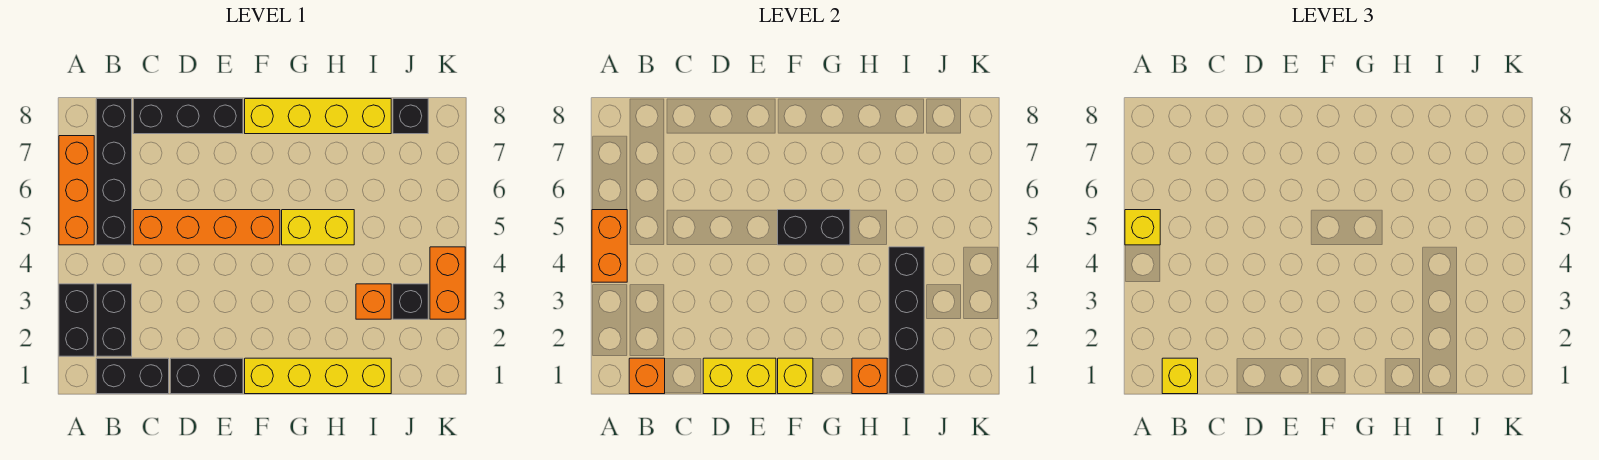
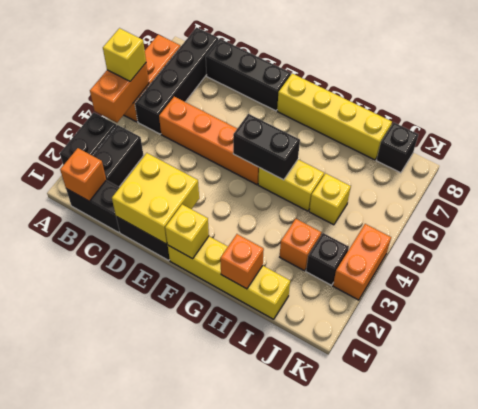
yellow 1x1 brick [1162,358,1198,394] -> yellow 1x1 brick moved to [309,173,351,225]
yellow 1x2 brick [703,358,776,394] -> yellow 2x2 brick [112,153,199,244]
black 1x4 brick [889,247,924,394] -> none

